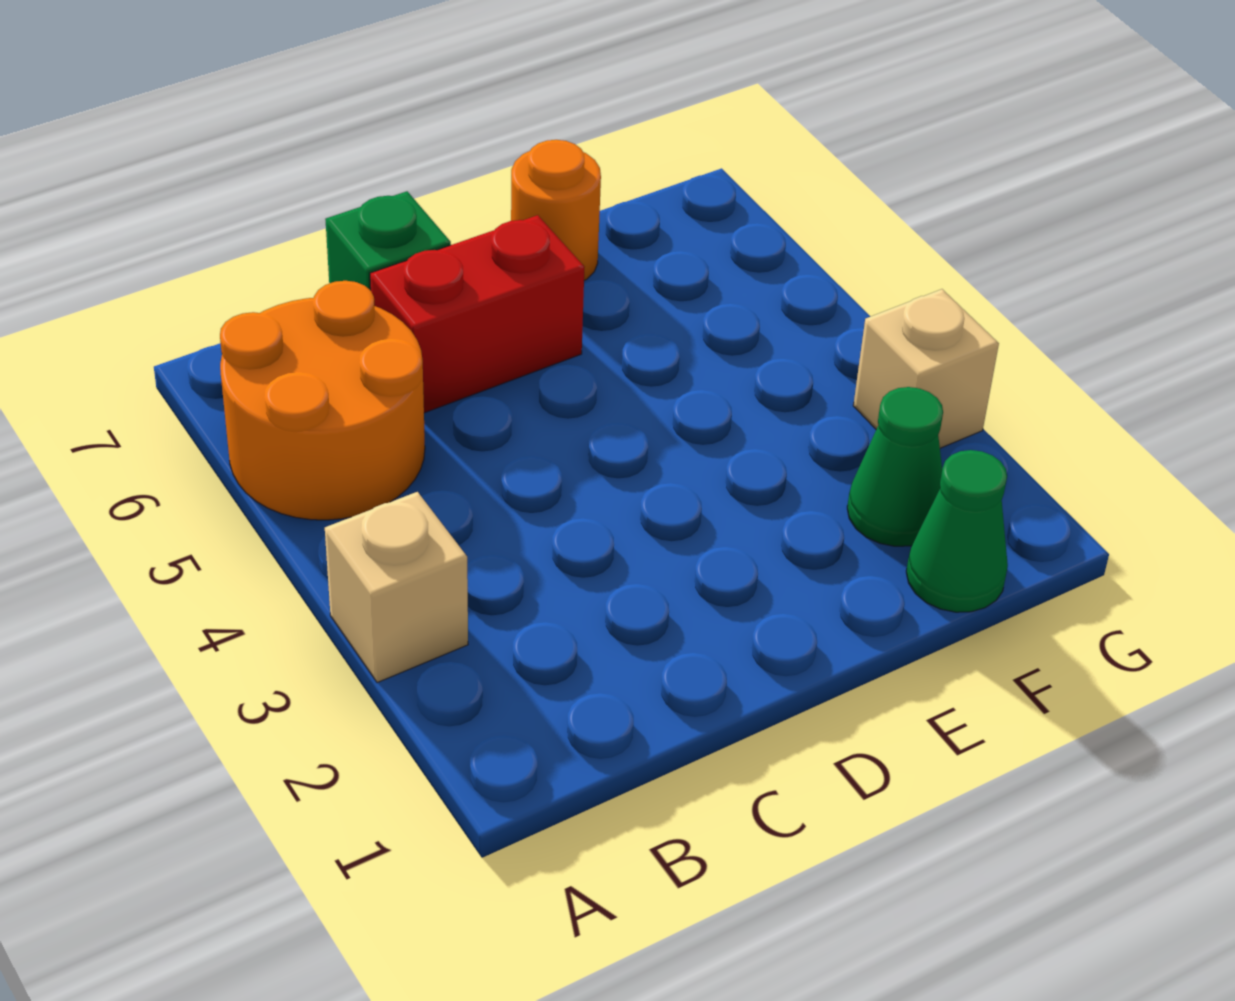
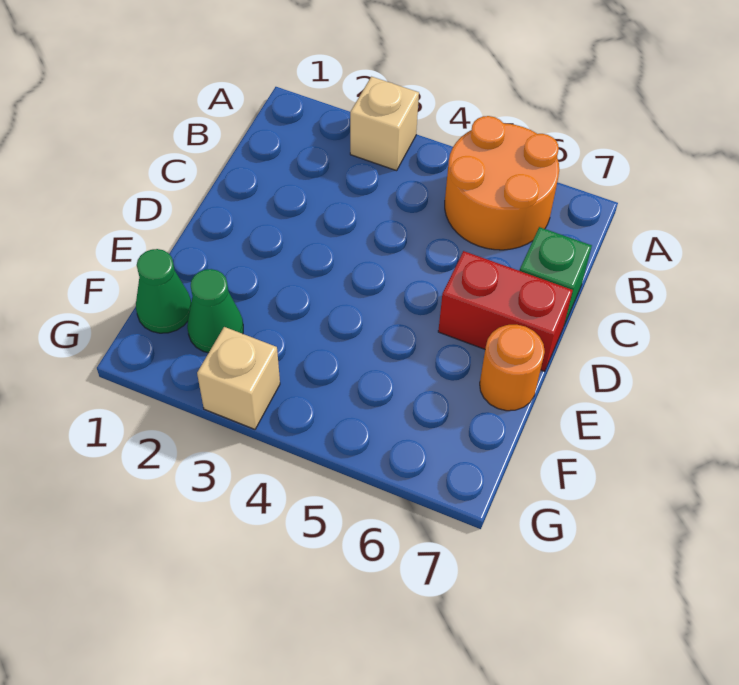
red 1x2 brick [370,215,584,413] -> red 1x2 brick turned to [438,251,573,371]

